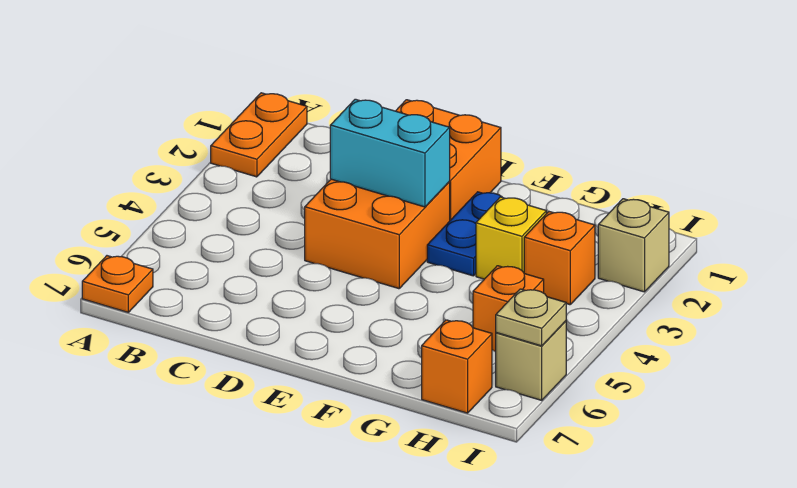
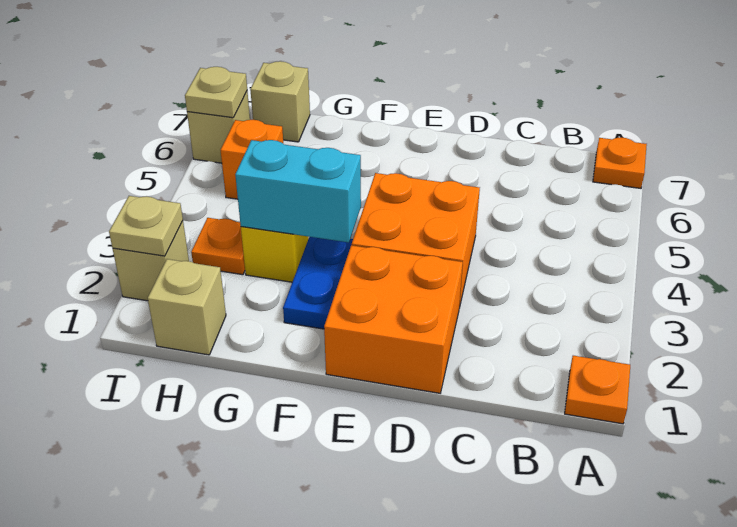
orange 1x2 plate [211,93,307,177] -> orange 1x1 plate [565,356,630,424]
cyan 1x2 brick [330,99,450,207] -> cyan 1x2 brick moved to [235,140,361,242]
none -> tan 1x1 brick [148,259,226,355]
orange 1x1 brick [524,212,595,305] -> orange 1x1 plate [191,218,245,275]
orange 1x1 brick [422,320,492,413] -> tan 1x1 brick [250,61,310,142]
none -> tan 1x1 plate [109,196,183,256]

